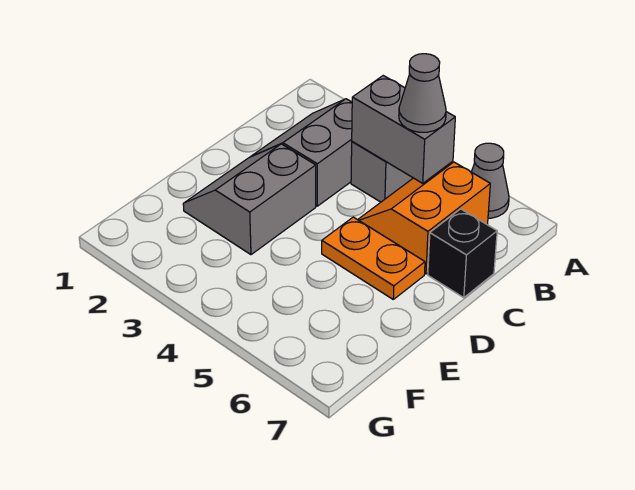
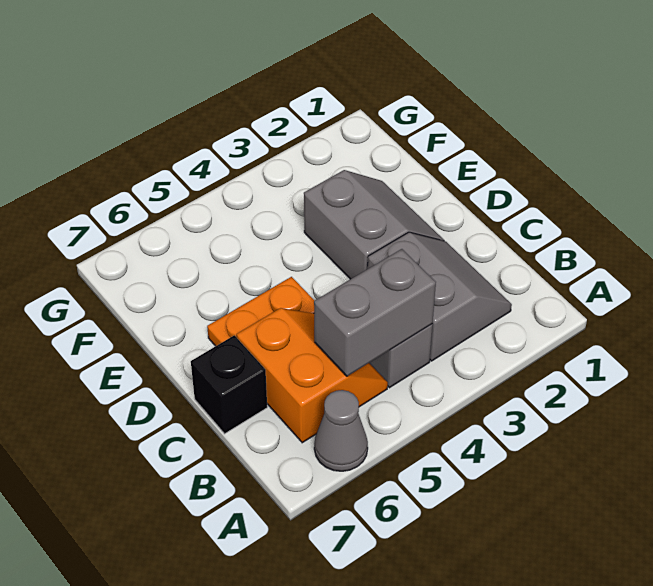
grey 1x1 cone [399,54,446,132] -> none

